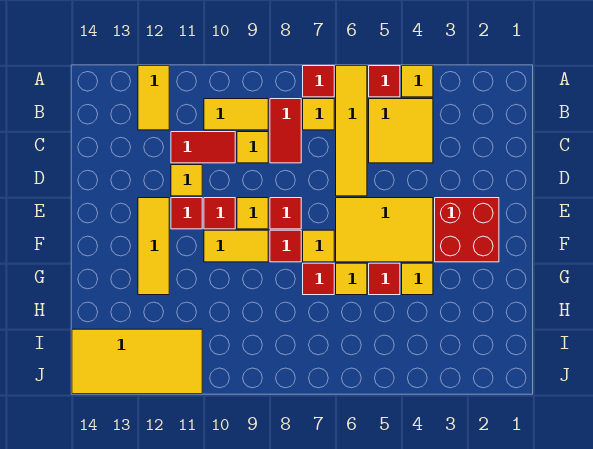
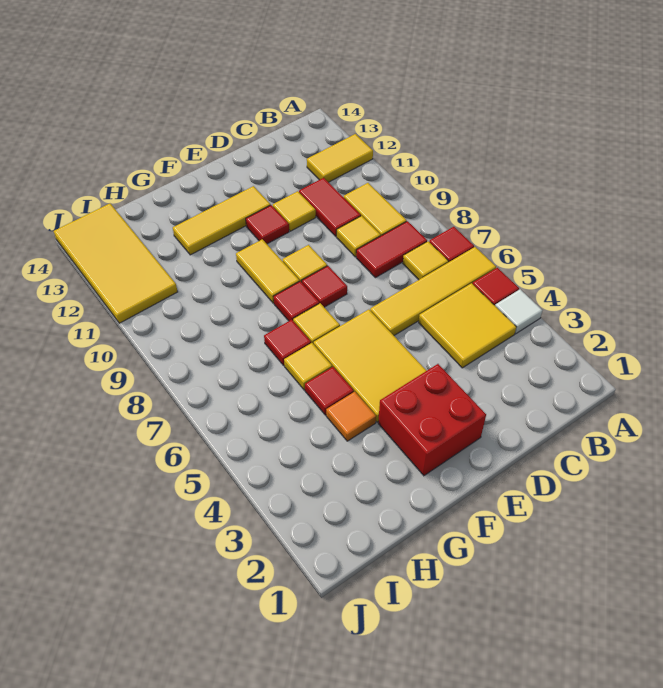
yellow 1x1 tile [402,66,433,97] -> white 1x1 tile [495,289,542,334]
red 1x1 tile [204,198,235,229] -> none
yellow 1x1 tile [402,263,433,295] -> orange 1x1 tile [326,392,376,441]

